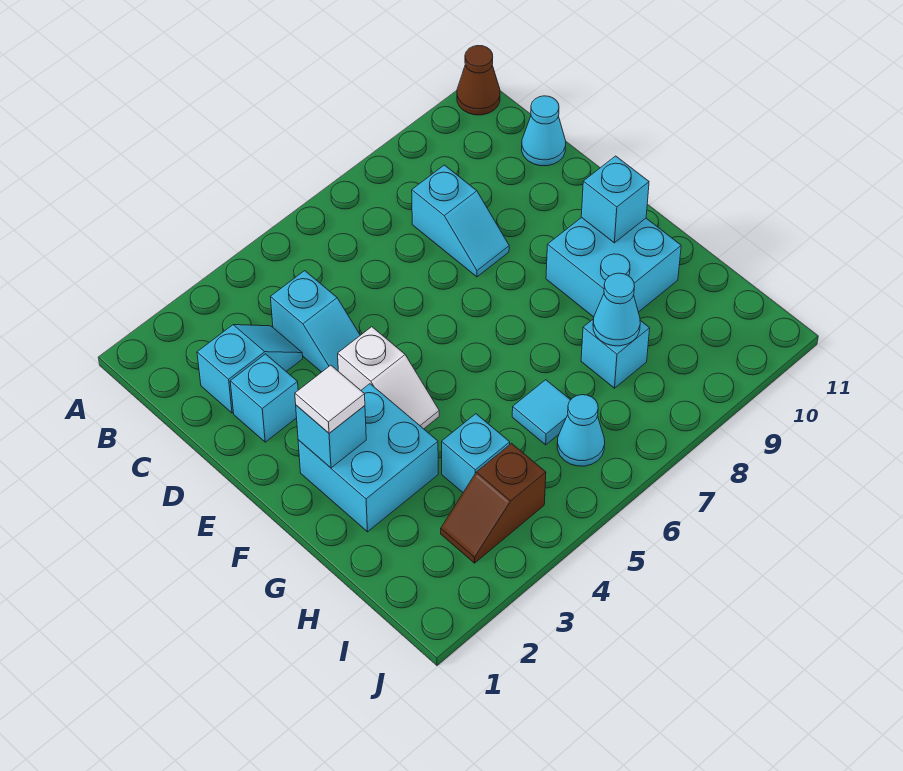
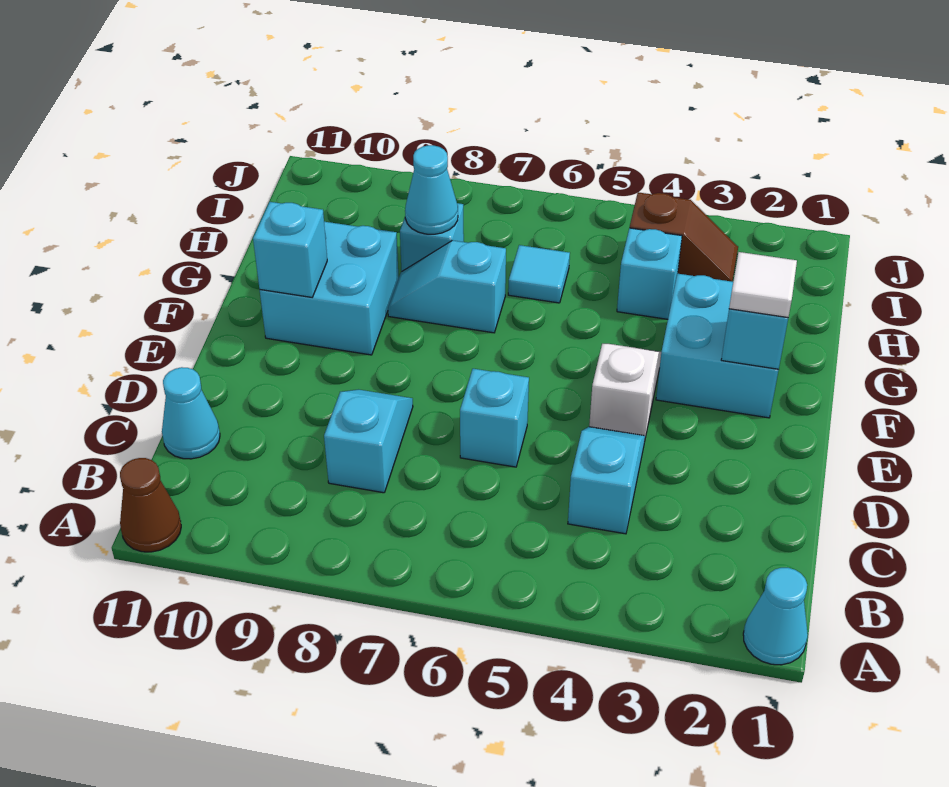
cyan 1x2 slope [197,325,303,413] -> cyan 1x2 slope moved to [388,240,506,333]
cyan 1x1 brick [230,354,298,442] -> cyan 1x1 brick moved to [460,369,529,467]
cyan 1x1 cone [557,395,605,466] -> cyan 1x1 cone moved to [743,568,808,665]

